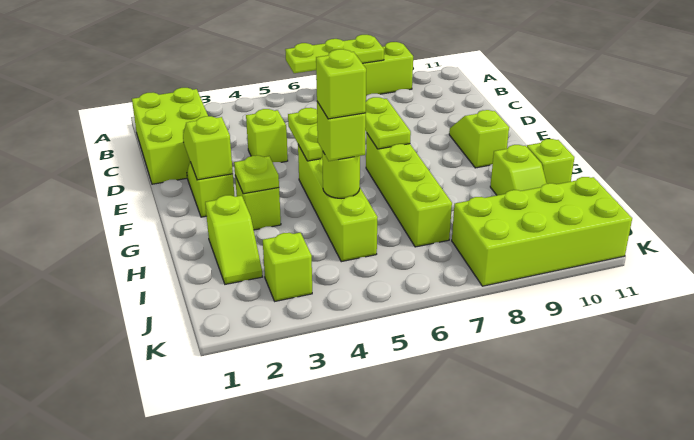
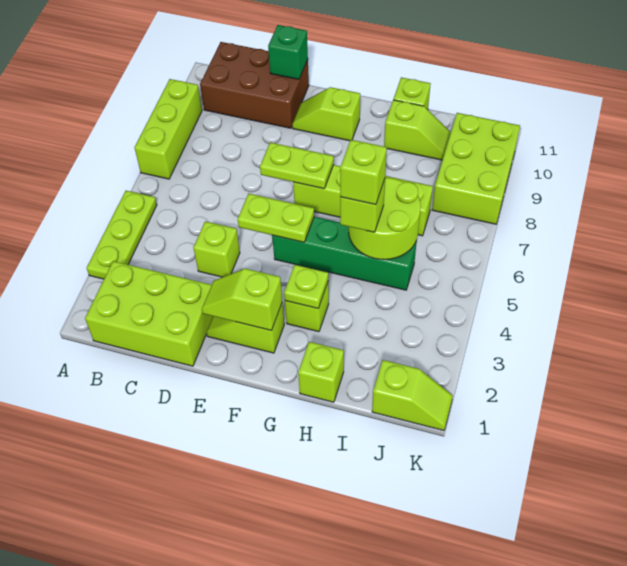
lime 1x3 plate [285,35,384,73] -> lime 1x3 plate moved to [87,191,157,279]
none -> brown 2x3 brick [200,42,309,128]
none -> green 1x1 brick [268,25,308,79]
lime 1x4 brick [298,145,378,262] -> green 1x4 brick [272,217,417,290]
lime 1x2 slope [205,195,262,284] -> lime 1x2 slope moved to [372,360,453,431]
lime 1x1 round brick [322,151,360,199] -> lime 2x2 round brick [349,178,421,260]
lime 1x1 brick [263,232,312,301] -> lime 1x1 brick moved to [298,342,344,402]
lime 2x4 brick [452,177,632,286] -> lime 2x3 brick [432,113,520,224]

